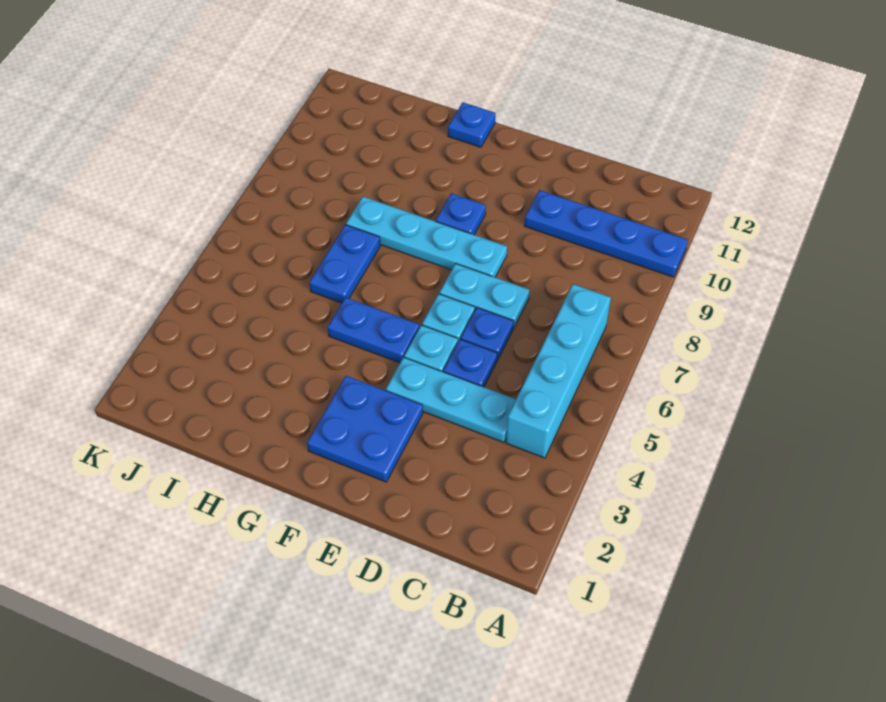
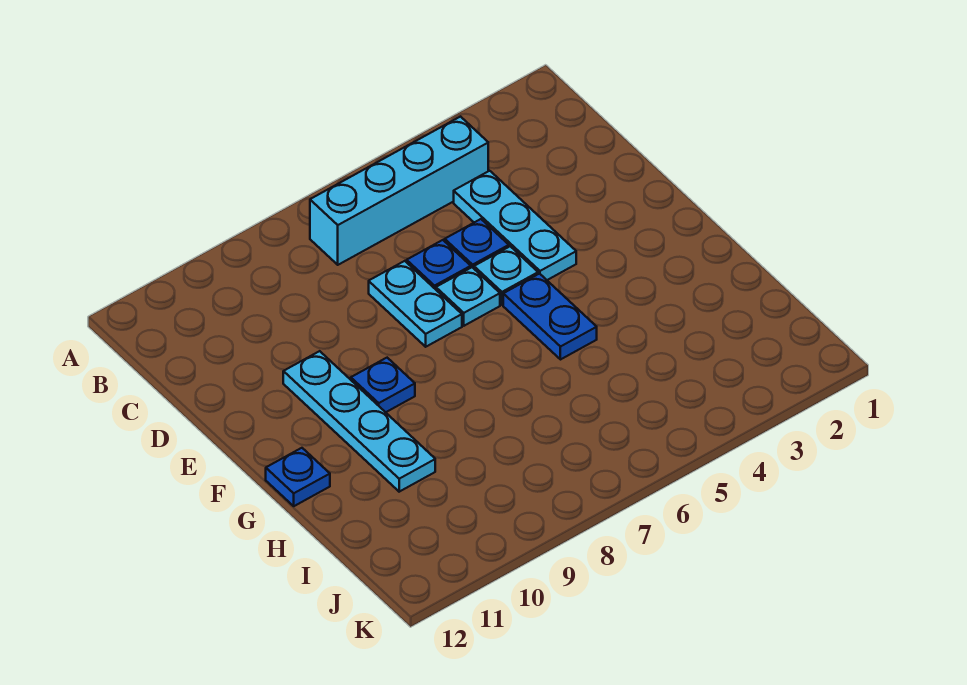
blue 1x4 plate [525,190,688,277] -> none
blue 2x2 plate [307,376,423,482] -> none
cyan 1x4 plate [346,197,507,277] -> cyan 1x4 plate moved to [283,351,435,492]
blue 1x2 plate [309,225,380,303] -> none

